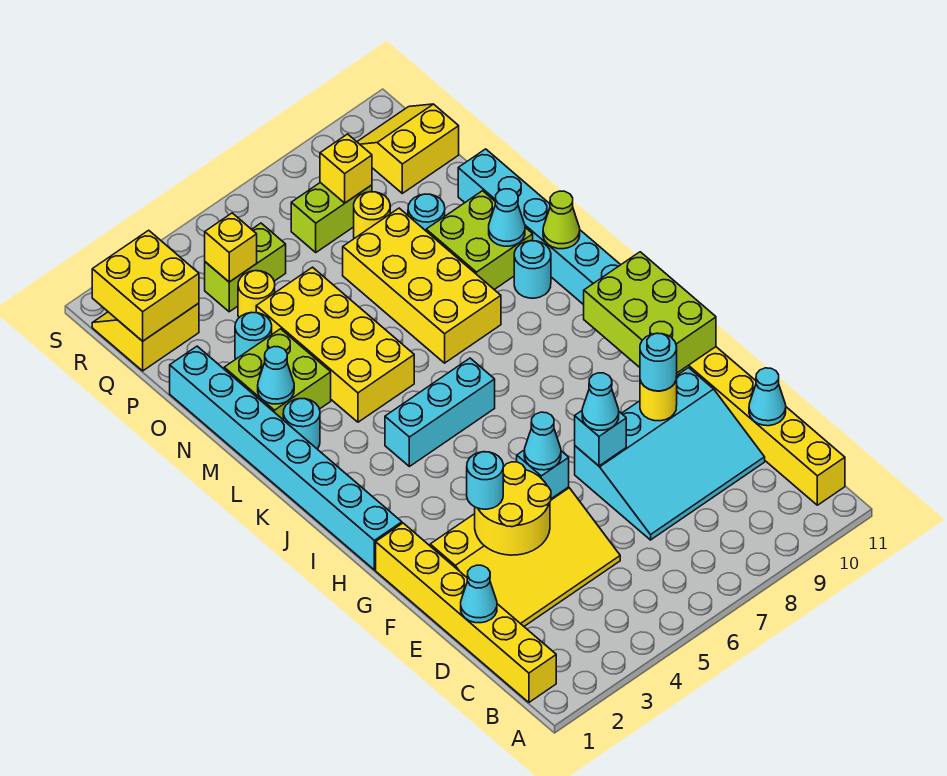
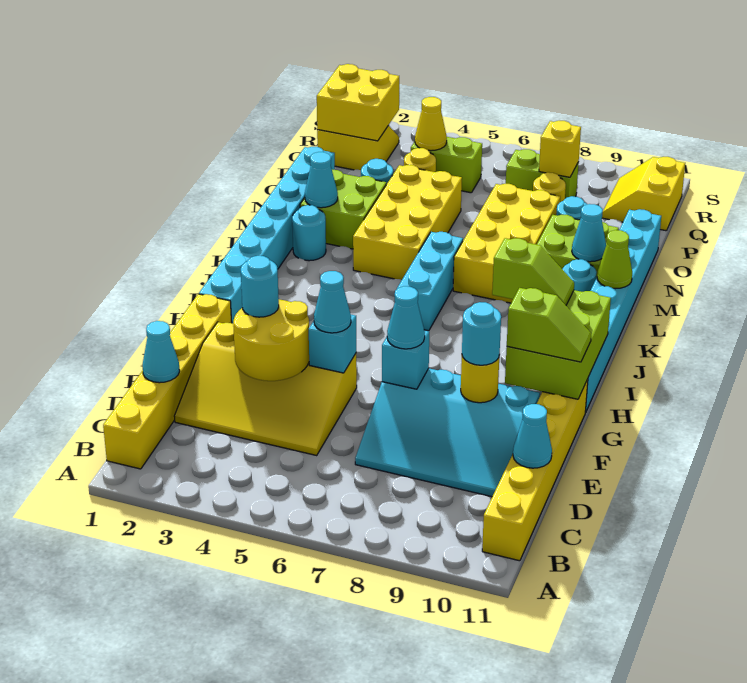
none -> lime 1x2 slope [507,288,591,362]
none -> lime 1x2 slope [492,238,574,305]
cyan 1x3 brick [385,358,495,466] -> cyan 1x3 brick turned to [397,232,463,331]
yellow 1x1 brick [205,213,257,282] -> yellow 1x1 cone [415,97,447,151]
yellow 2x2 slope [357,104,459,193] -> yellow 2x2 slope turned to [602,157,685,231]

